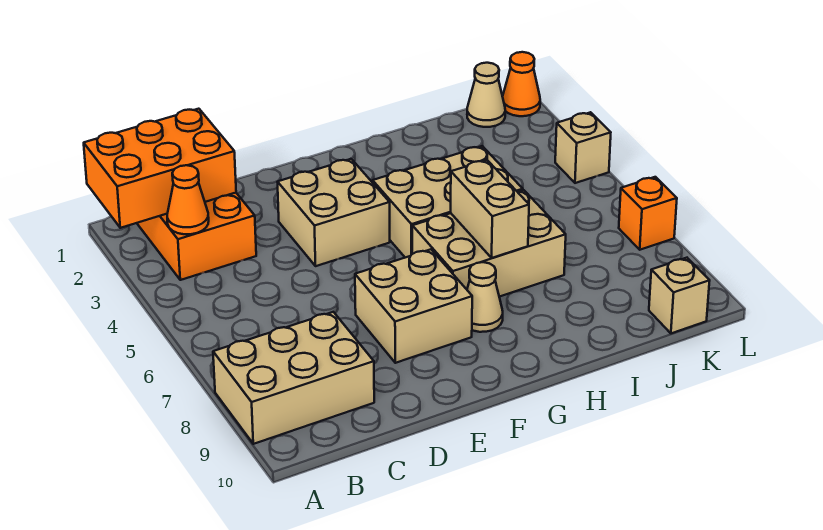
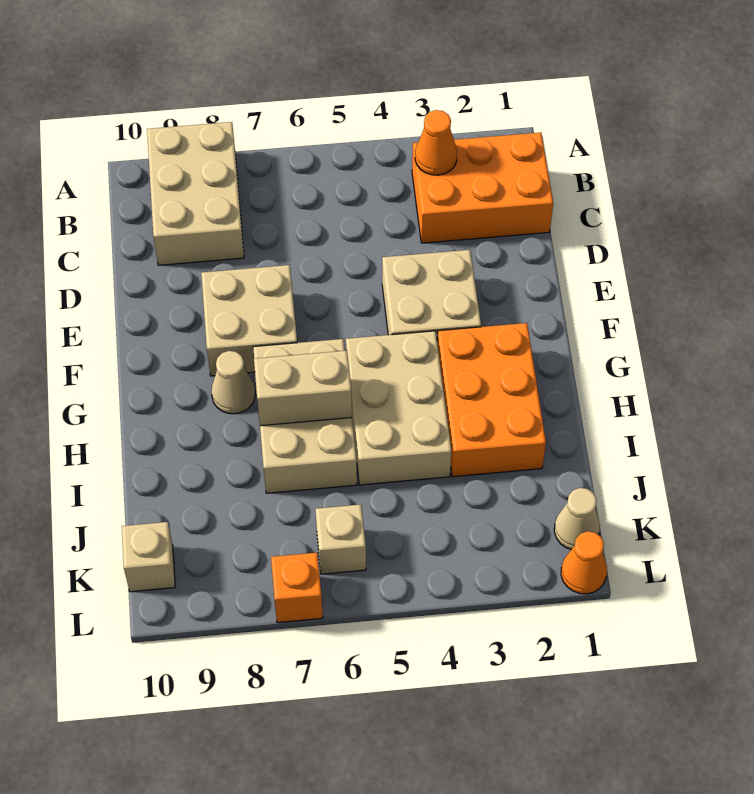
orange 2x3 brick [84,109,236,228] -> orange 2x3 brick moved to [437,323,546,477]
tan 1x1 brick [555,112,611,183] -> tan 1x1 brick moved to [316,504,366,574]

